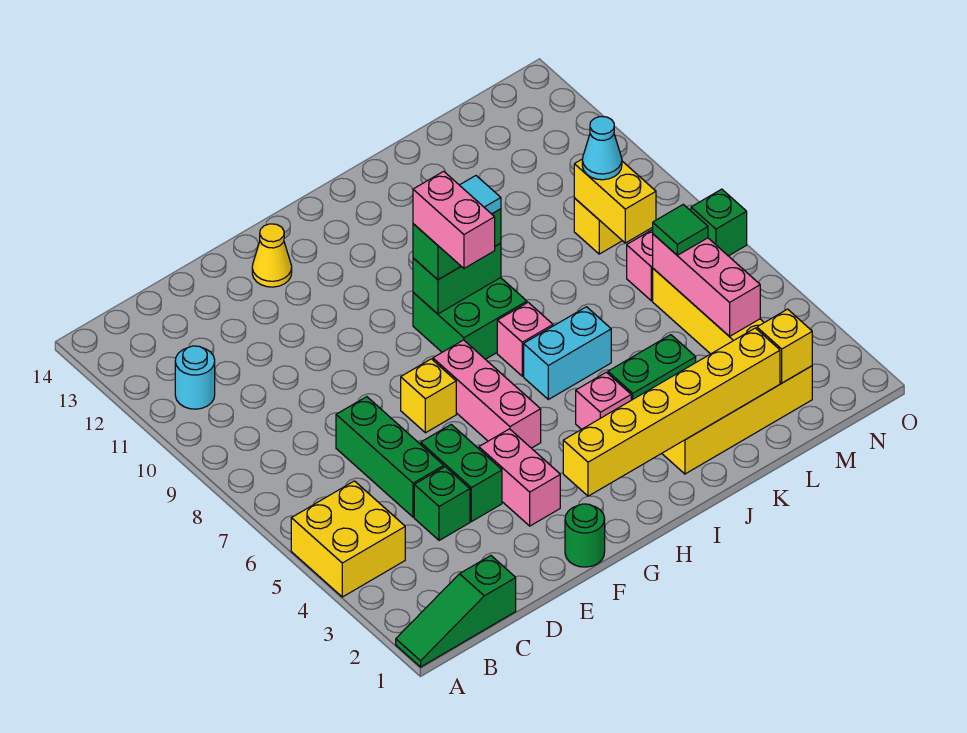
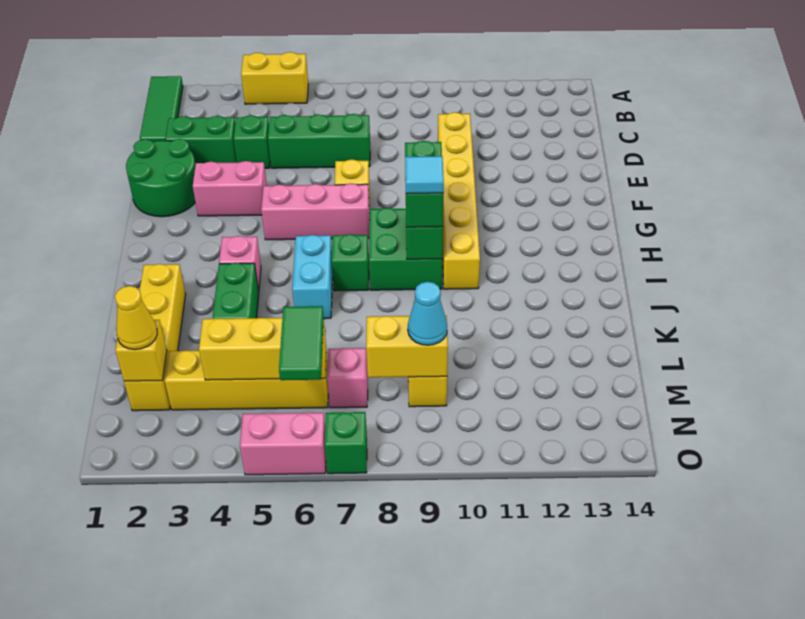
green 1x3 slope [396,556,516,667] -> green 1x3 tile [140,76,183,142]
yellow 2x2 brick [291,481,405,597] -> yellow 1x2 brick [241,52,308,104]
cyan 1x1 round brick [175,346,215,409] -> none
green 1x2 brick [421,425,502,522] -> green 1x2 brick moved to [165,116,237,165]
green 1x1 round brick [565,504,605,567] -> green 2x2 round brick [126,139,195,217]
yellow 1x1 cone [252,224,292,287] -> yellow 1x1 cone moved to [115,286,157,350]
yellow 1x6 brick [563,328,780,496] -> yellow 1x6 brick moved to [438,112,480,289]
pink 1x2 brick [413,171,495,268] -> pink 1x2 brick moved to [240,413,326,475]
pink 1x1 brick [497,302,553,376] -> green 1x1 brick [332,234,369,291]
pink 1x3 brick [653,234,760,336] -> yellow 1x3 brick [199,318,326,380]
green 1x1 tile [653,204,708,255] -> green 1x2 tile [279,306,324,380]

